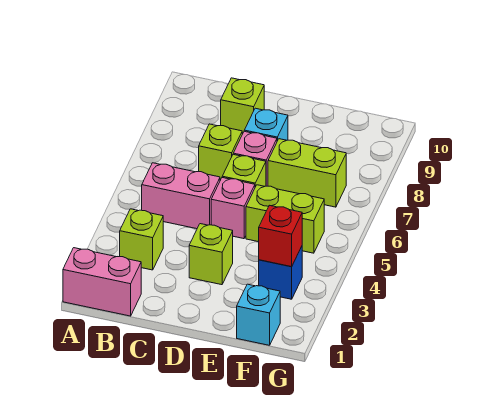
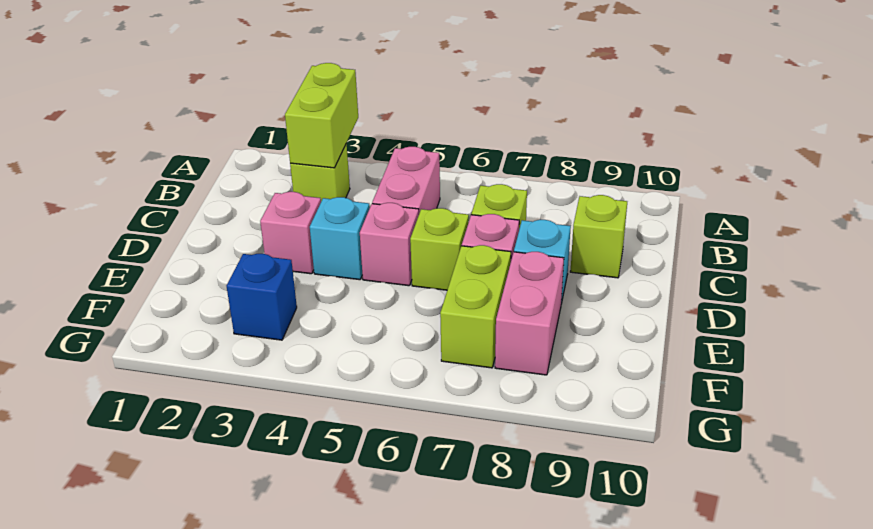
pink 1x2 brick [63,248,141,316] -> pink 1x2 brick moved to [495,252,564,375]
lime 1x1 brick [189,224,233,285] -> pink 1x1 brick [260,192,321,274]
lime 1x2 brick [246,185,324,253] -> lime 1x2 brick moved to [285,63,358,168]
cyan 1x1 brick [237,284,280,345] -> cyan 1x1 brick moved to [310,197,370,280]
red 1x1 brick [259,205,302,267] -> none

